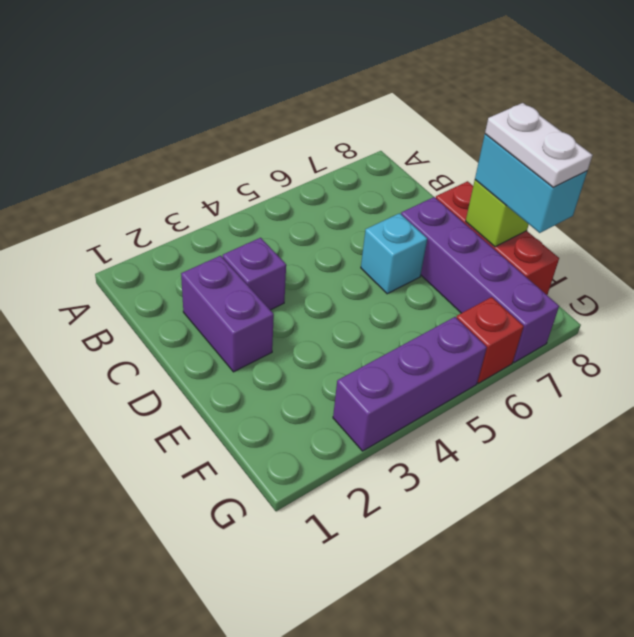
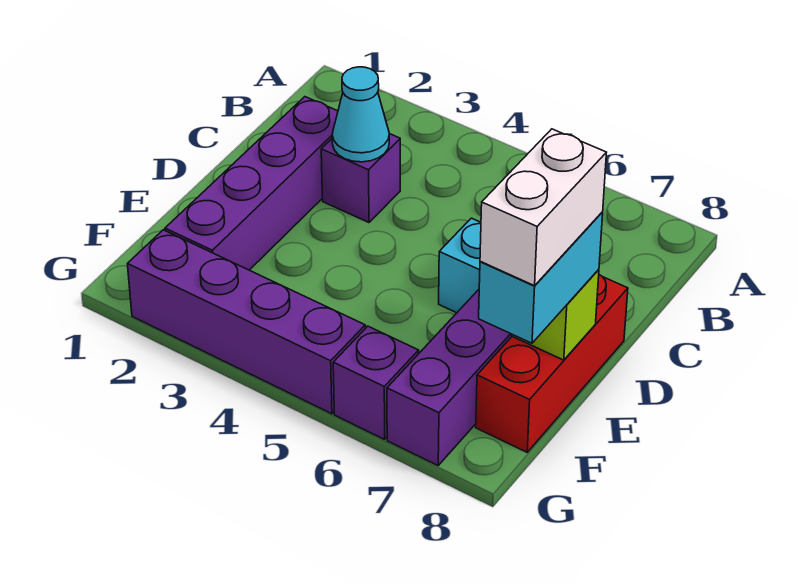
purple 1x2 brick [181,256,274,372] -> purple 1x4 brick [165,97,338,270]
none -> cyan 1x1 cone [332,67,389,162]
white 1x2 plate [485,103,593,187] -> white 1x2 brick [480,129,607,286]
purple 1x3 brick [333,317,487,451] -> purple 1x4 brick [128,230,365,414]
red 1x1 brick [456,297,524,383] -> purple 1x1 brick [333,326,419,439]

